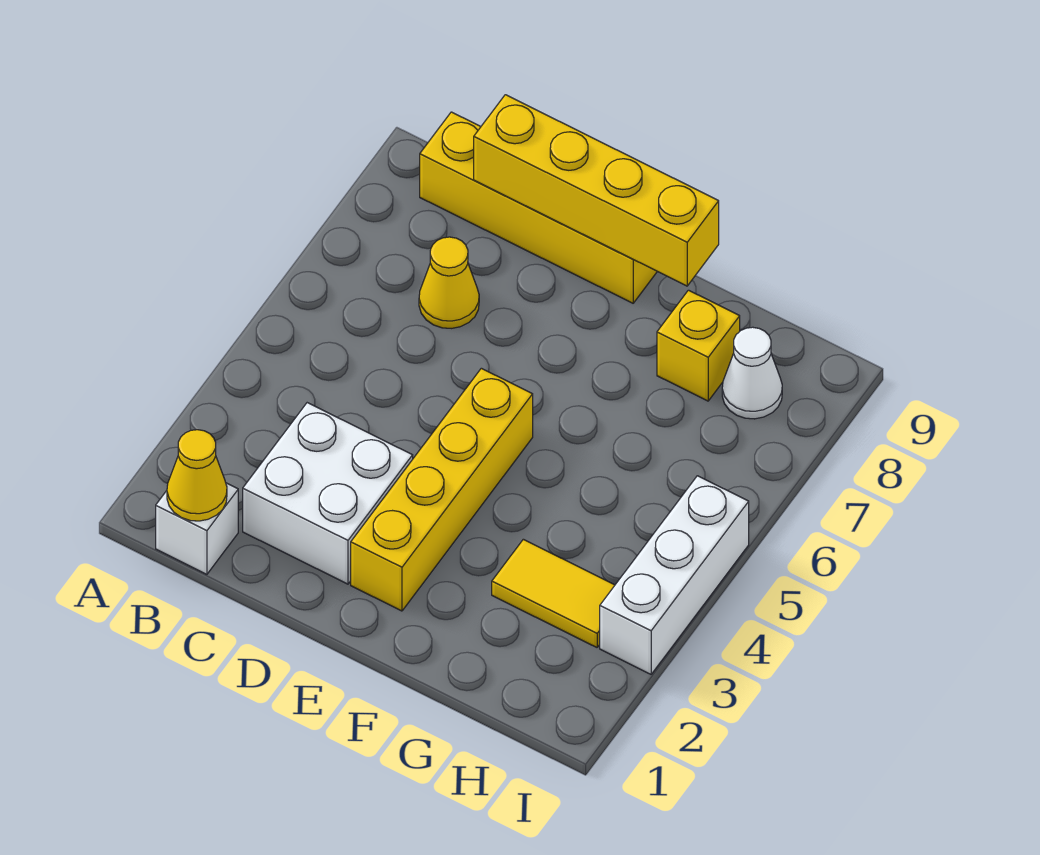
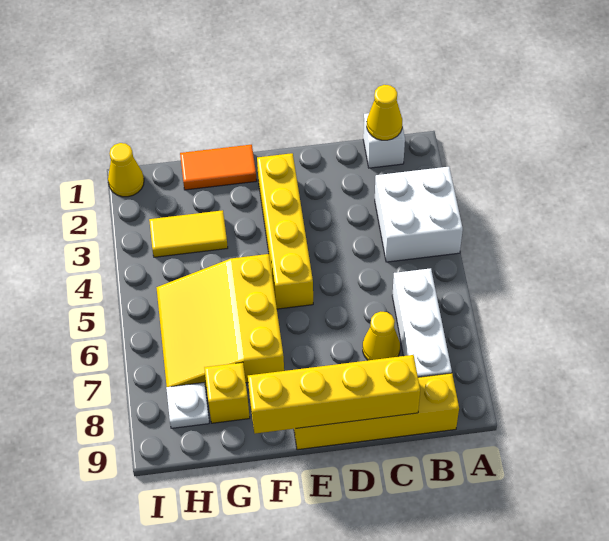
white 2x2 brick [243,403,413,584] -> white 2x2 brick moved to [375,167,463,262]
none -> orange 1x2 tile [180,145,257,190]
none -> yellow 3x3 slope [156,254,284,388]
white 1x1 cone [722,327,782,419] -> white 1x1 plate [166,383,209,428]
none -> yellow 1x1 cone [108,143,144,197]
white 1x3 brick [600,476,749,674] -> white 1x3 brick moved to [392,268,452,377]

